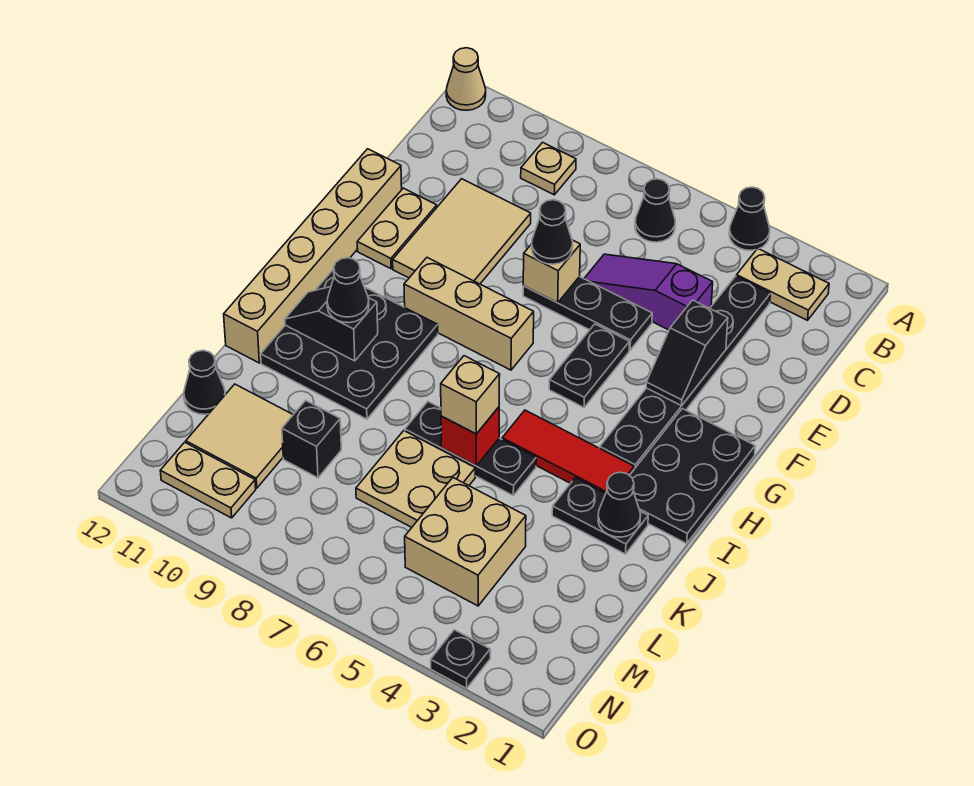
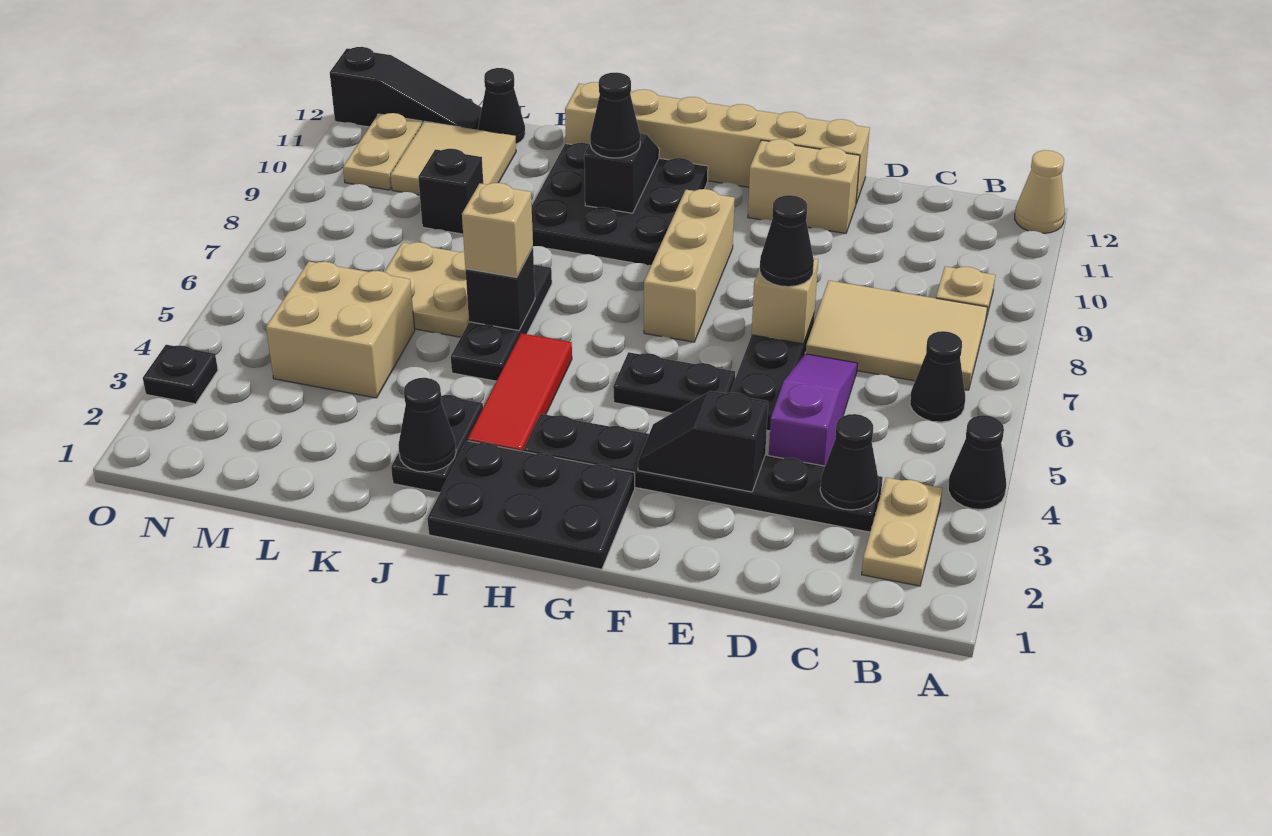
none -> black 1x1 cone [820,414,879,510]
tan 2x3 tile [393,179,531,284] -> tan 2x3 tile moved to [806,281,987,390]
tan 1x2 plate [357,188,437,269] -> tan 1x2 brick [748,139,860,233]
red 1x1 brick [441,407,499,466] -> black 1x1 brick [465,248,535,331]
none -> black 1x3 slope [330,47,482,130]

